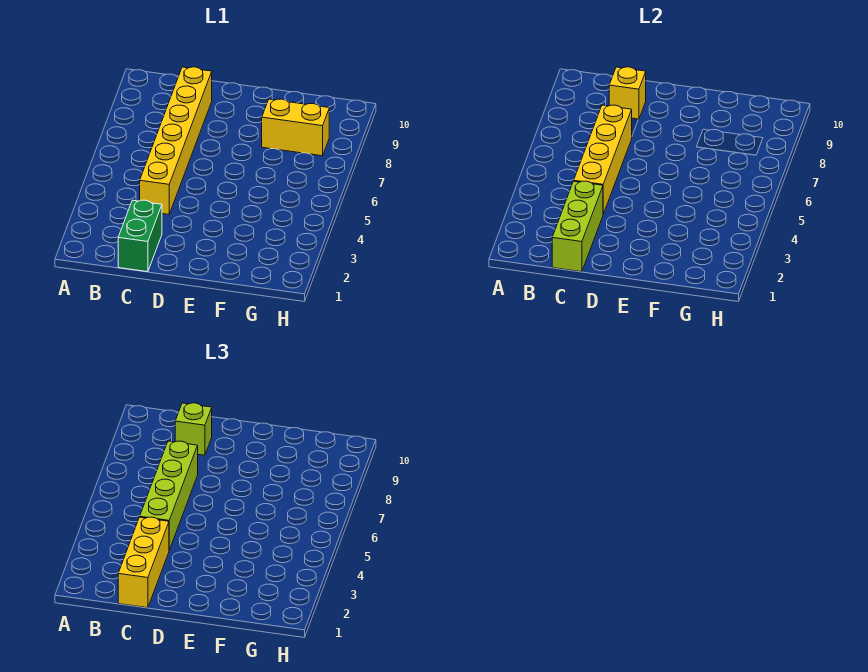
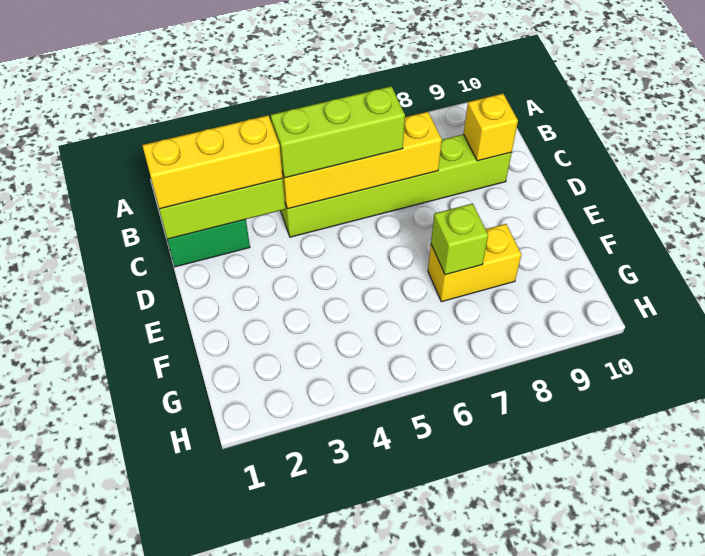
yellow 1x6 brick [140,67,212,215] -> lime 1x6 brick [281,134,512,237]
lime 1x4 brick [140,441,198,550] -> lime 1x3 brick [271,86,405,178]
lime 1x1 brick [175,403,212,455] -> lime 1x1 brick moved to [431,203,488,275]
yellow 1x2 brick [262,99,329,156] -> yellow 1x2 brick turned to [428,224,522,302]

